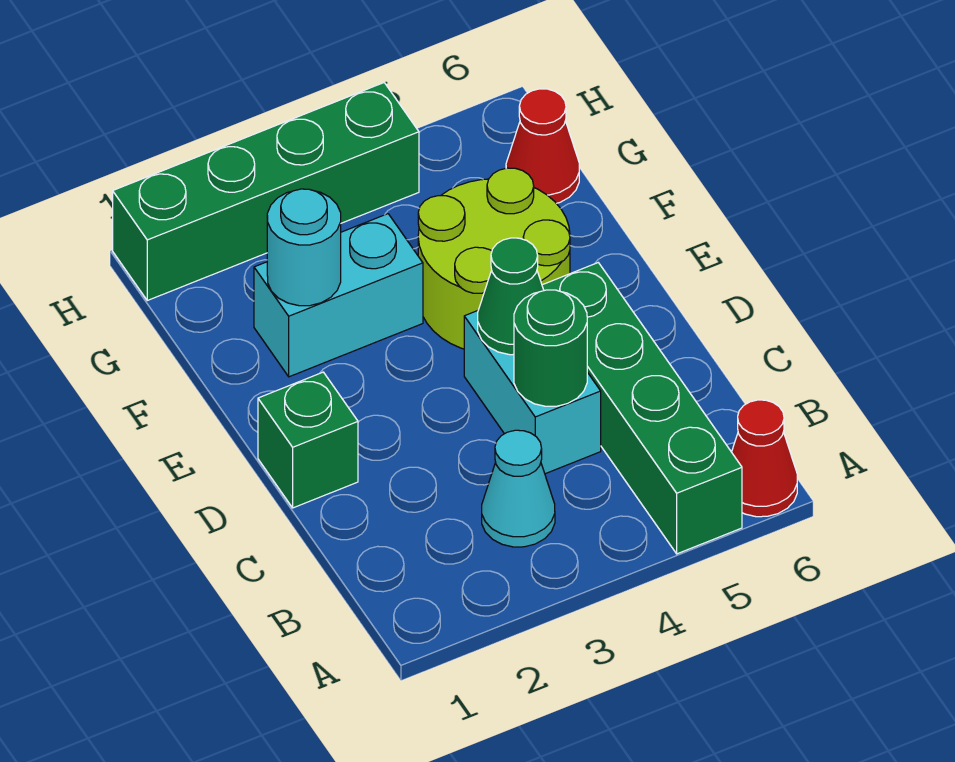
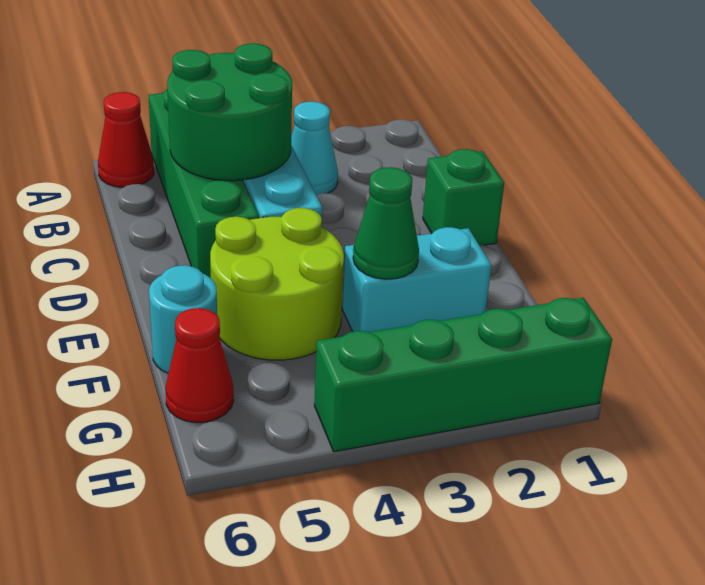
green 1x1 round brick [514,290,587,406] -> green 2x2 round brick [167,43,292,181]
green 1x1 cone [478,238,544,355] -> green 1x1 cone moved to [353,167,419,279]
cyan 1x1 round brick [267,189,341,306] -> cyan 1x1 round brick moved to [149,265,217,373]

